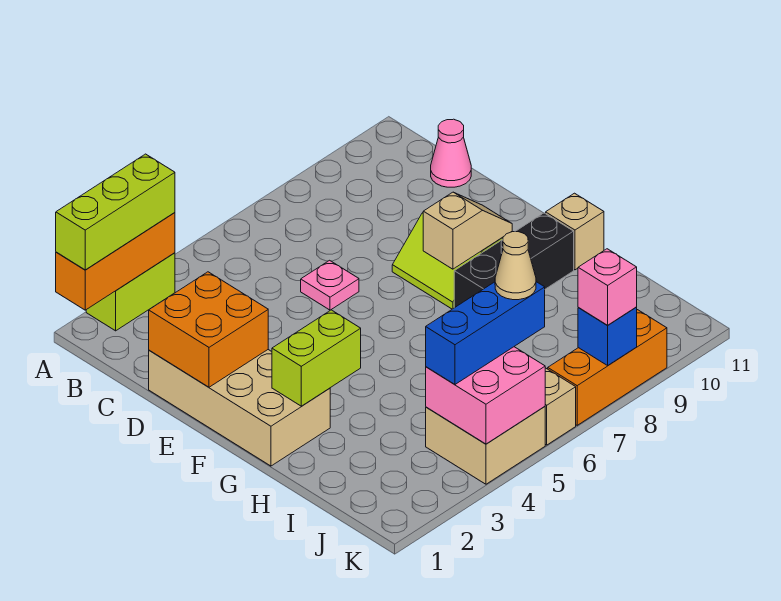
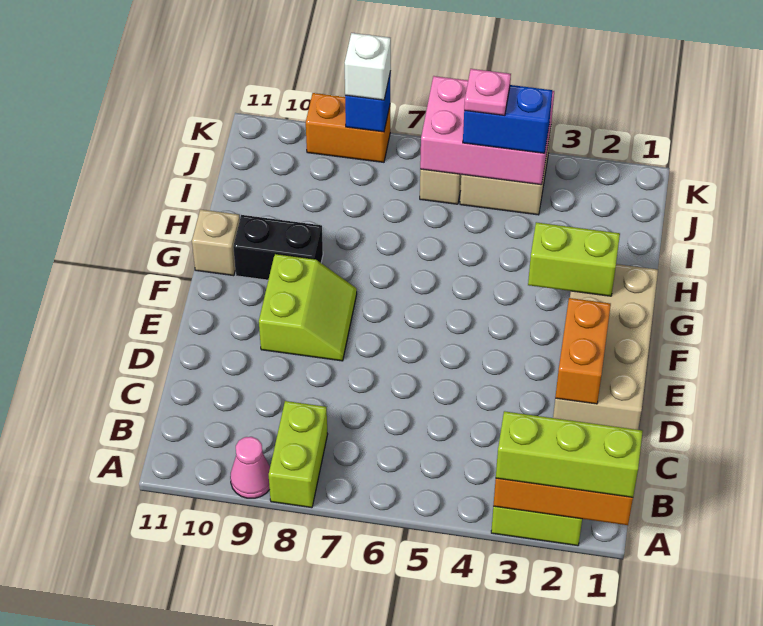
none -> lime 1x2 brick [269,401,328,508]
pink 1x1 cone [431,119,471,187] -> pink 1x1 cone moved to [230,437,270,498]
orange 2x2 brick [149,272,268,387] -> orange 1x2 brick [555,298,611,404]
pink 1x1 plate [301,260,359,310] -> pink 1x1 plate moved to [464,69,511,116]
tan 1x2 slope [423,192,512,269] -> none
black 1x3 brick [454,213,574,308] -> black 1x2 brick [233,215,323,280]
pink 2x2 brick [426,347,545,444] -> pink 2x3 brick [420,76,554,185]
blue 1x3 brick [426,282,545,384] -> blue 1x2 brick [463,85,552,153]
tan 1x1 cone [495,232,536,300] -> none
orange 1x3 brick [548,310,667,425] -> orange 1x2 brick [306,93,390,162]
pink 1x1 brick [578,249,637,325] -> white 1x1 brick [345,33,391,100]

